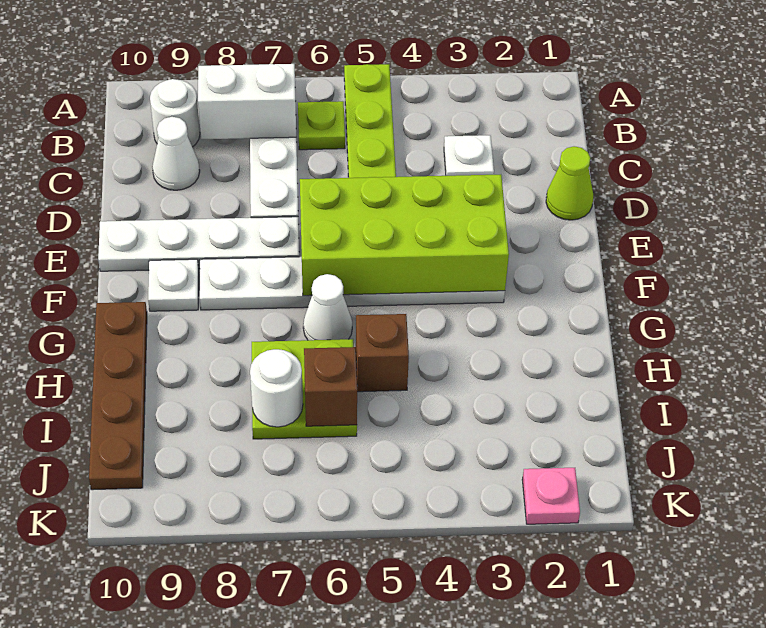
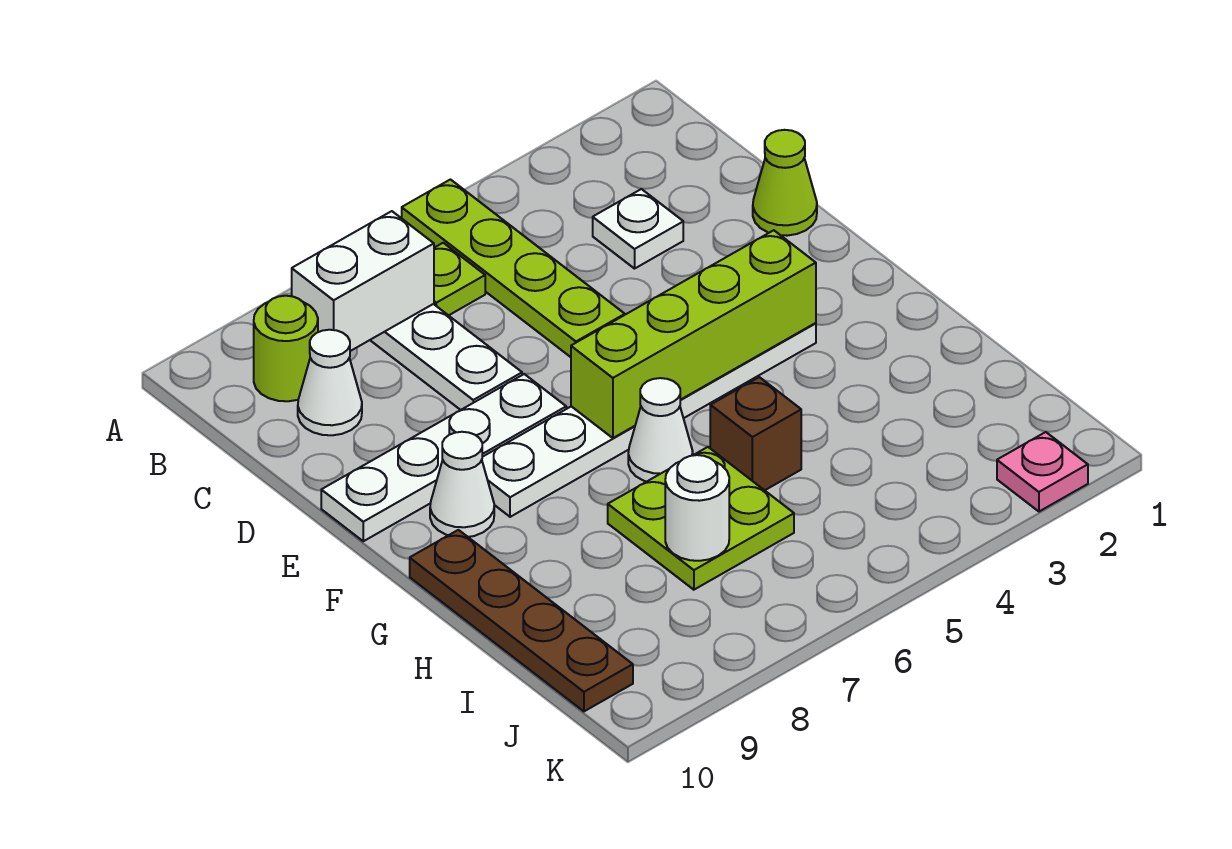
white 1x1 round brick [150,79,200,147] -> lime 1x1 round brick [254,296,318,401]
lime 2x4 brick [300,174,509,296] -> lime 1x4 brick [571,230,816,438]
white 1x1 plate [148,259,199,311] -> white 1x1 cone [430,432,494,537]
brown 1x1 brick [304,347,357,426] -> none

